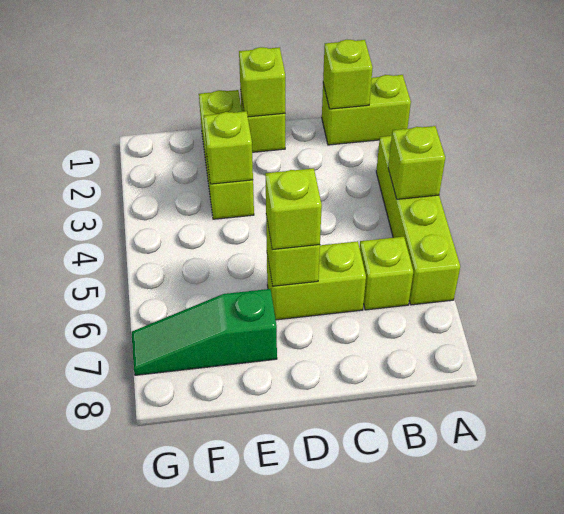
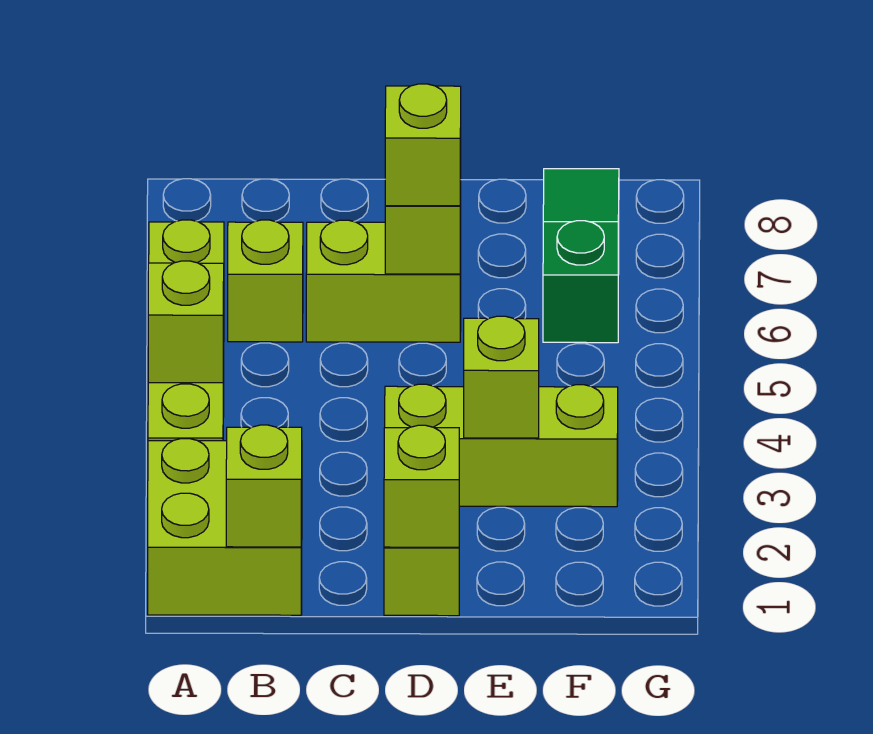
lime 1x2 brick [322,75,411,145] -> lime 2x2 brick [148,439,302,615]
lime 1x3 brick [199,90,254,219] -> lime 1x3 brick turned to [385,384,618,507]
green 1x3 slope [132,289,277,375] -> green 1x3 slope turned to [543,169,619,343]

